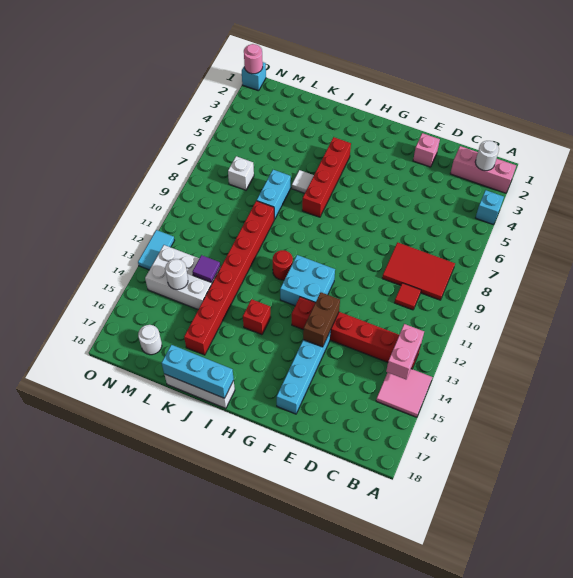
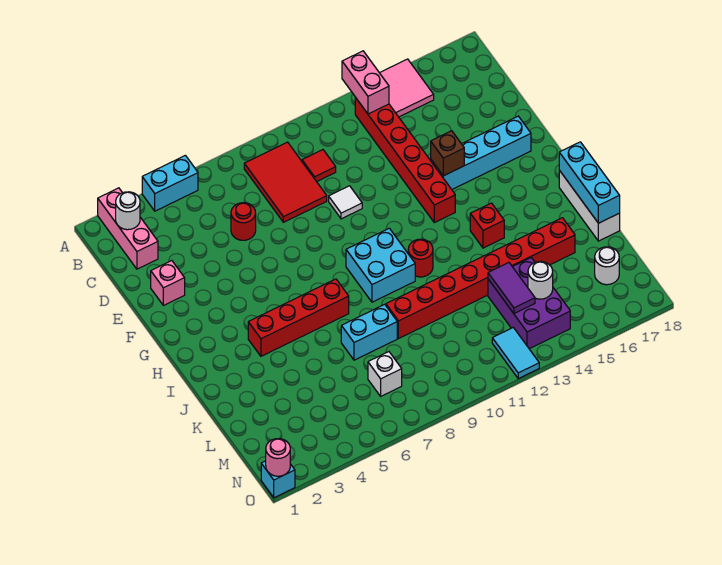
cyan 1x1 brick [476,190,504,225] -> cyan 1x2 brick [142,155,198,211]
pink 1x2 brick [386,324,424,379] -> pink 1x2 brick turned to [342,51,389,114]
none -> red 1x1 round brick [231,203,256,240]
brown 1x2 brick [303,292,340,347] -> brown 1x1 brick [431,131,464,176]
cyan 2x2 brick [280,255,335,306] -> cyan 2x2 brick moved to [346,228,415,302]
white 1x1 tile [292,170,314,193] -> white 1x1 tile moved to [329,186,362,219]
white 2x3 brick [145,245,220,309] -> purple 2x3 brick [488,258,570,349]
purple 1x1 tile [193,255,220,282] -> purple 1x2 tile [488,263,535,313]
cyan 1x2 tile [138,230,174,270] -> cyan 1x2 tile turned to [492,328,539,379]

